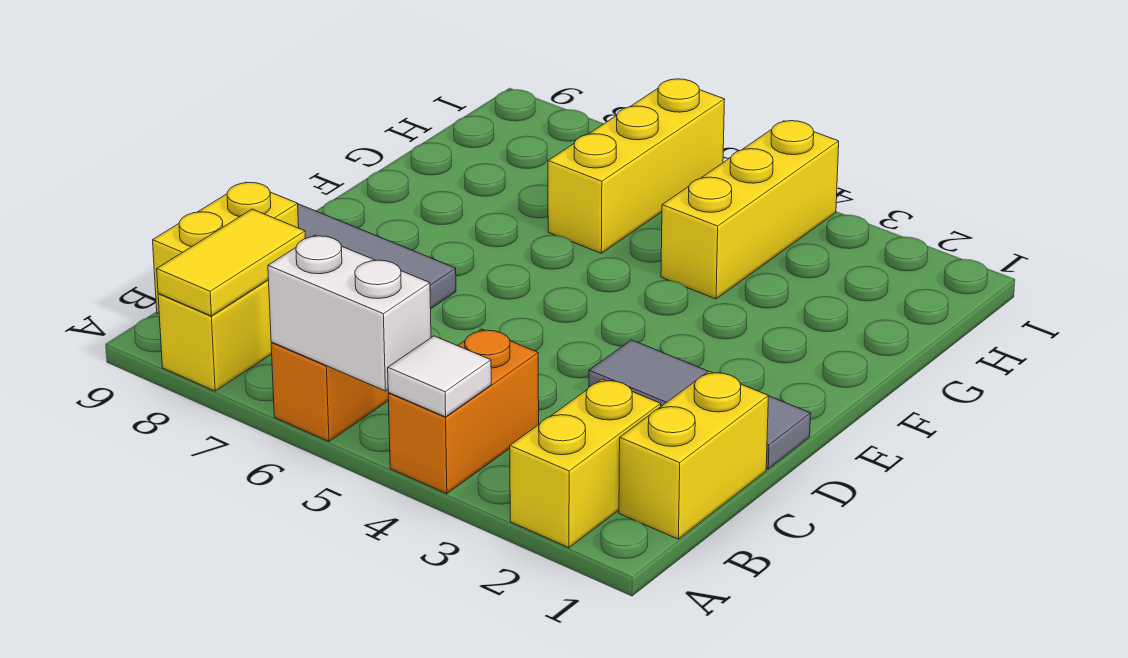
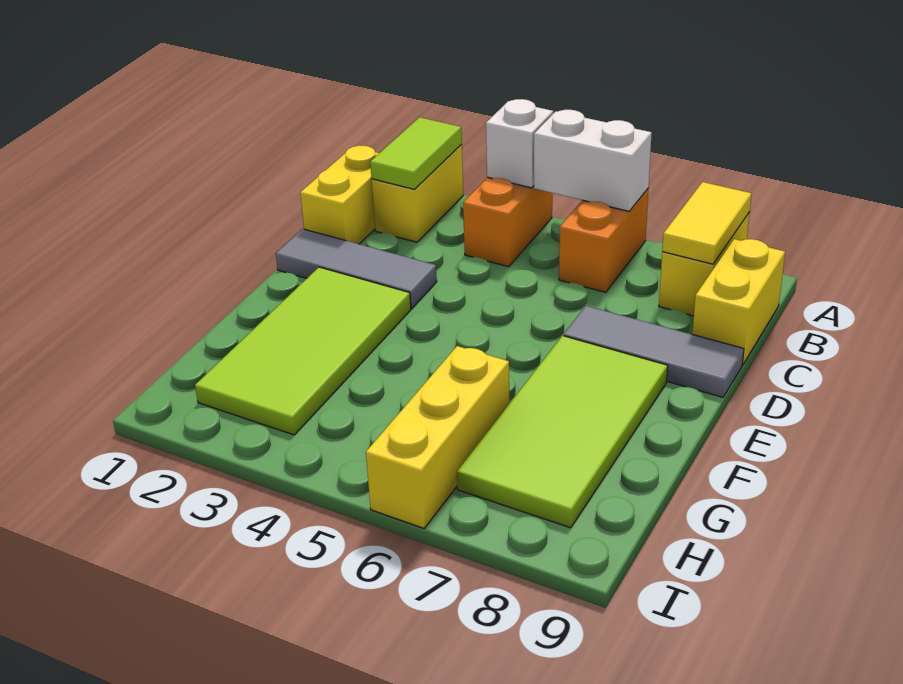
none -> lime 1x2 tile [370,117,462,190]
white 1x1 tile [388,336,491,417] -> white 1x1 brick [486,99,553,188]
none -> lime 2x4 tile [195,267,411,435]
none -> lime 2x4 tile [457,336,668,528]
yellow 1x3 brick [661,121,839,299] -> none

